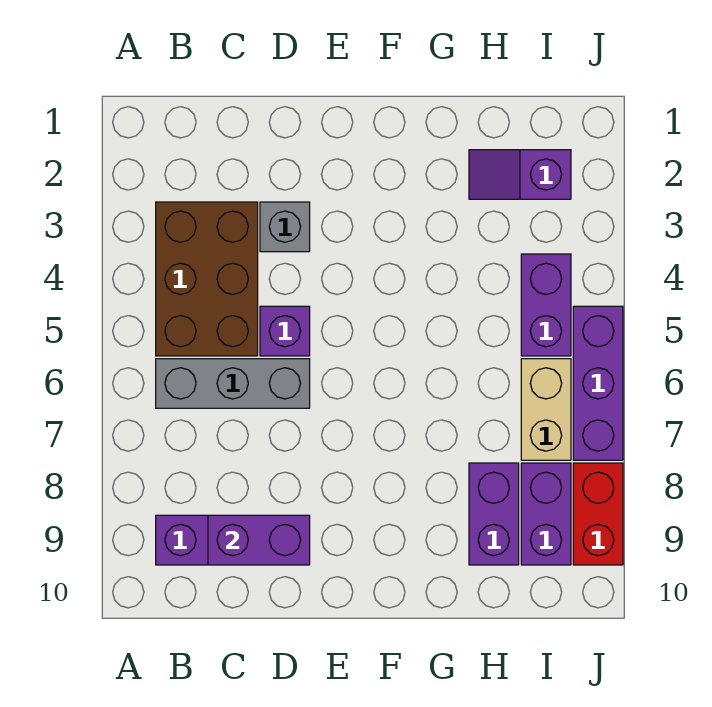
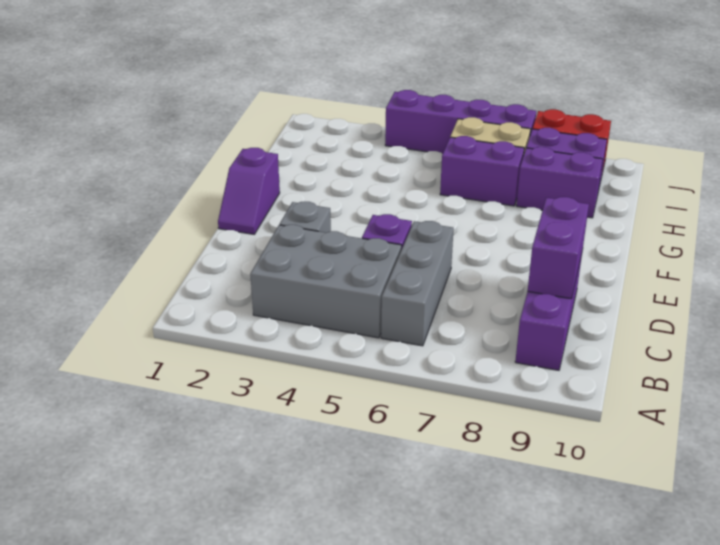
brown 2x3 brick [156,202,258,356] -> grey 2x3 brick [250,225,401,338]
purple 1x2 slope [469,150,571,199] -> purple 1x2 slope moved to [218,148,280,234]
purple 1x2 brick [521,254,571,356] -> purple 1x2 brick moved to [440,136,524,206]
purple 1x3 brick [573,306,623,460] -> purple 1x4 brick [385,90,536,154]

